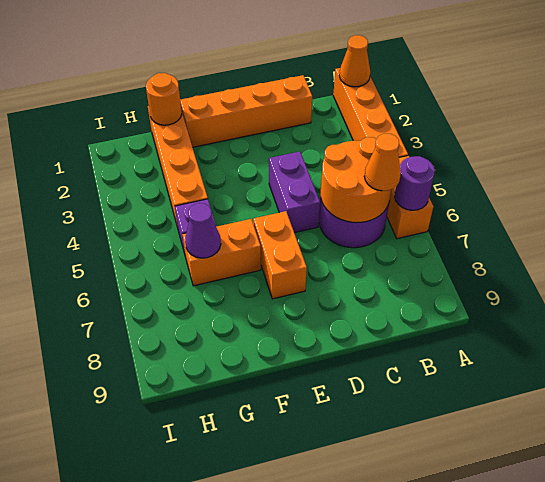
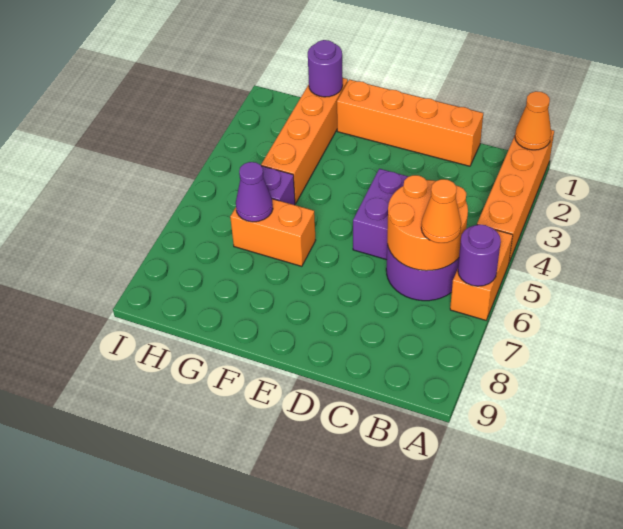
orange 1x2 brick [253,211,307,299] -> none
orange 1x1 round brick [146,73,182,125] -> purple 1x1 round brick [308,40,343,97]

